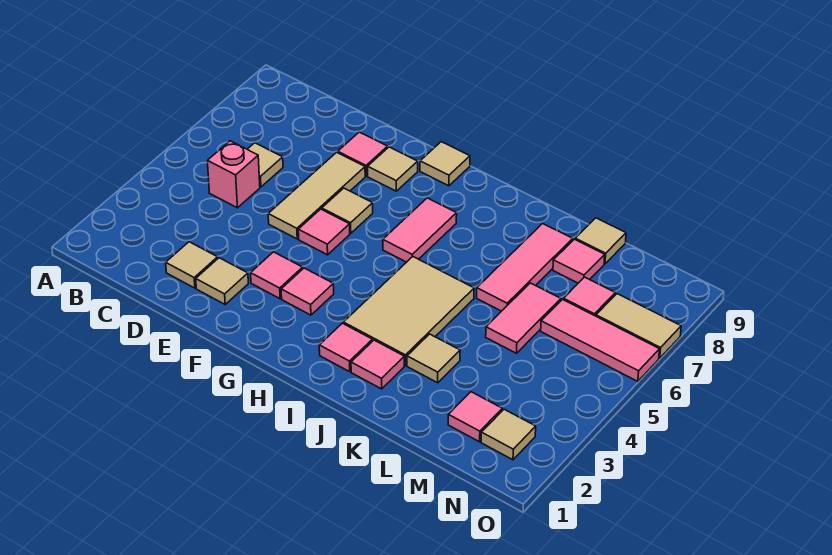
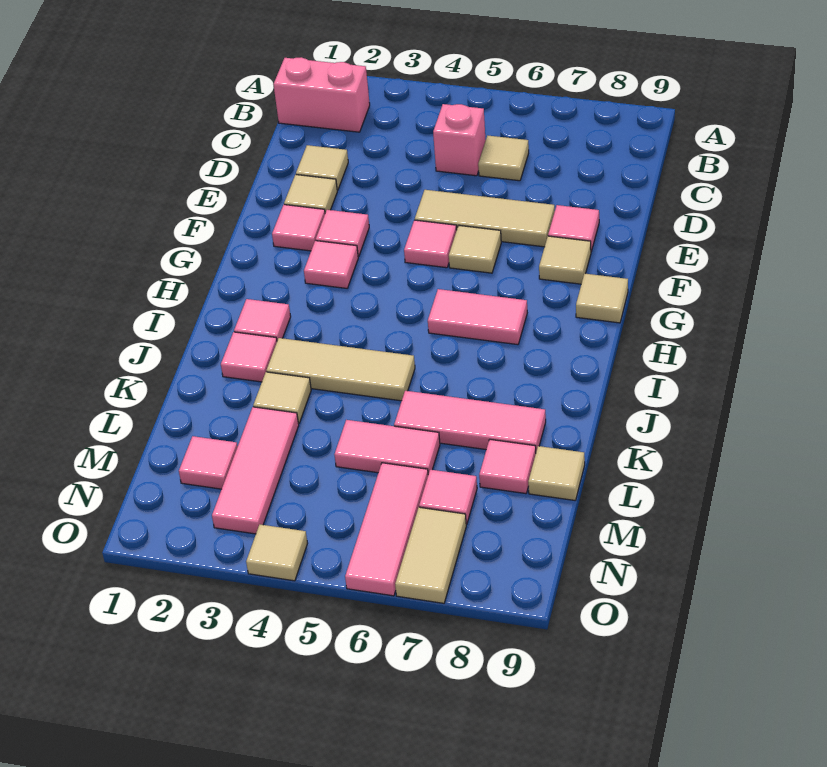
none -> pink 1x2 brick [273,57,370,132]
none -> pink 1x1 tile [272,205,325,251]
tan 2x3 tile [343,257,474,366] -> tan 1x3 tile [266,338,415,401]
none -> pink 1x3 tile [212,407,299,534]
tan 1x1 tile [481,409,536,460] -> tan 1x1 tile moved to [246,525,308,581]

